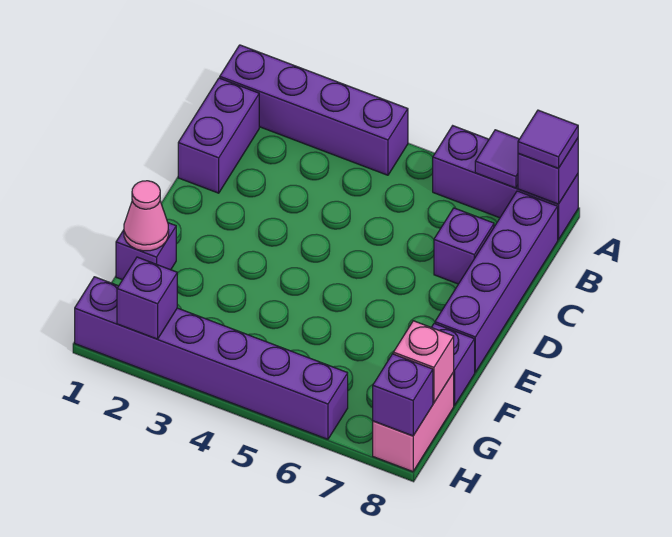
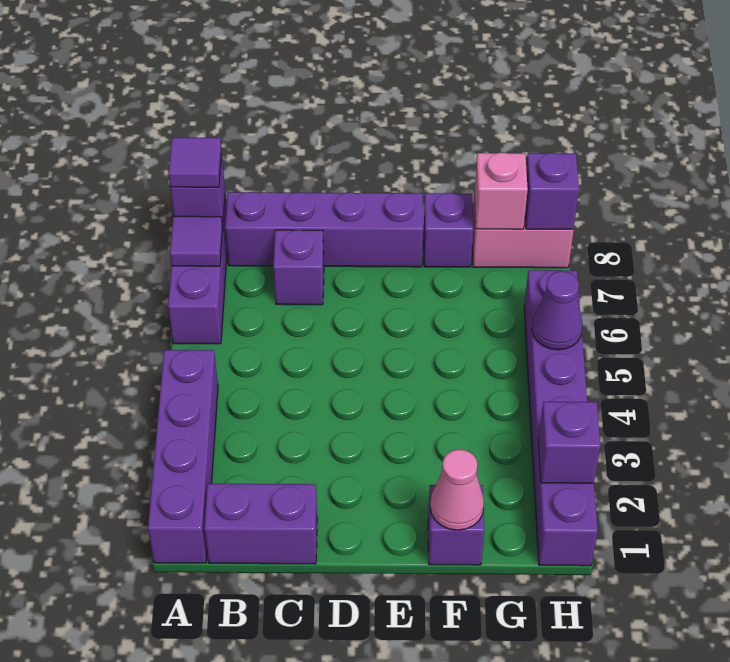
none -> purple 1x1 cone [532,271,583,350]

